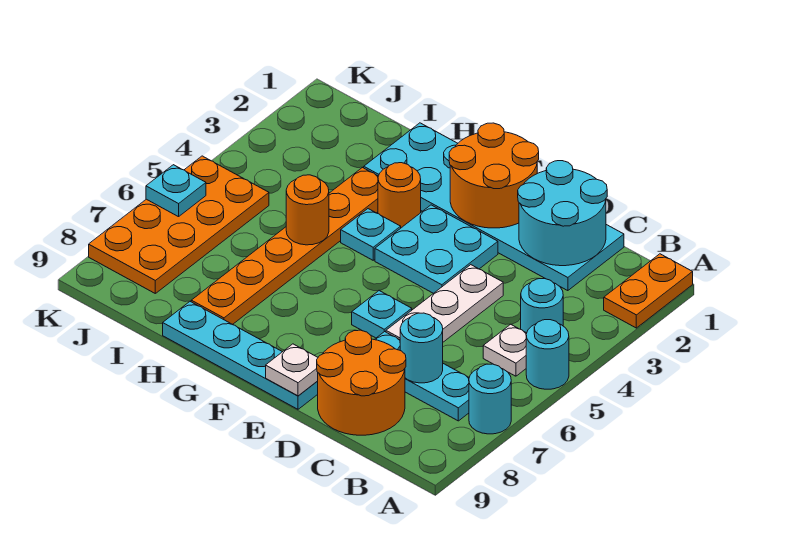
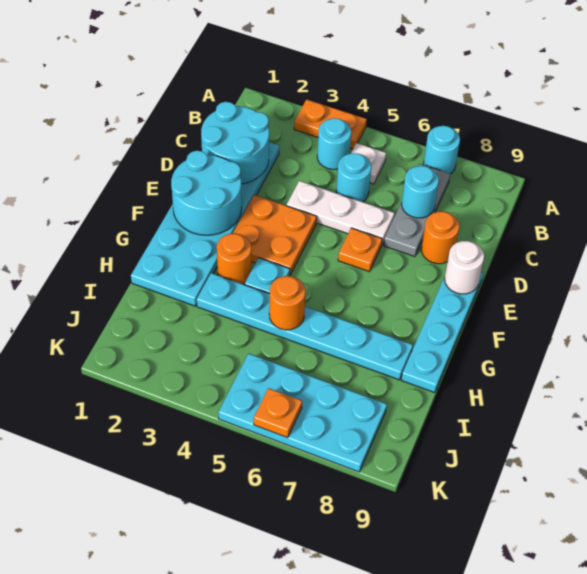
orange 1x2 plate [604,254,693,328] -> orange 1x2 plate moved to [294,99,367,149]
cyan 1x1 round brick [526,320,569,389] -> cyan 1x1 round brick moved to [336,153,371,202]
cyan 1x3 plate [374,332,469,421] -> grey 1x3 plate [384,164,450,257]
orange 2x2 round brick [317,330,406,435] -> orange 1x1 round brick [421,211,459,264]
orange 2x2 round brick [449,123,539,228] -> cyan 2x2 round brick [171,151,242,235]
cyan 2x2 plate [375,205,498,293] -> orange 2x2 plate [233,195,317,275]
cyan 1x1 plate [352,291,412,338] -> orange 1x1 plate [338,228,382,272]
white 1x1 plate [266,344,318,396] -> white 1x1 round brick [445,241,484,294]
orange 1x6 plate [191,167,378,324] -> cyan 1x6 plate [197,273,413,380]
orange 2x4 plate [89,156,269,293] -> cyan 2x4 plate [219,354,387,472]
cyan 1x1 plate [146,165,206,217] -> orange 1x1 plate [254,388,302,438]

